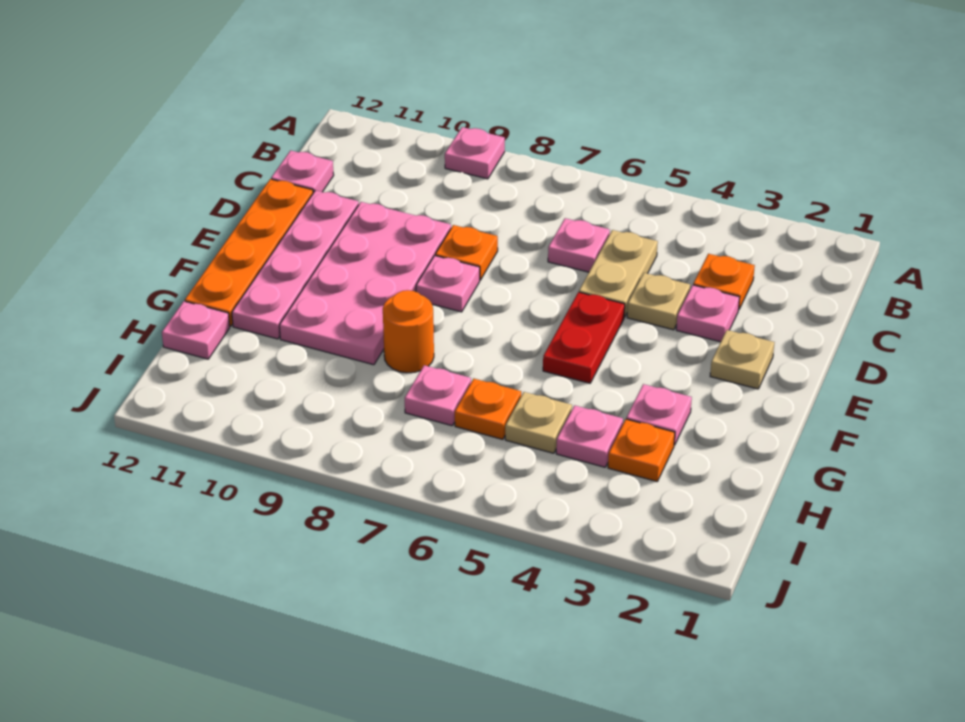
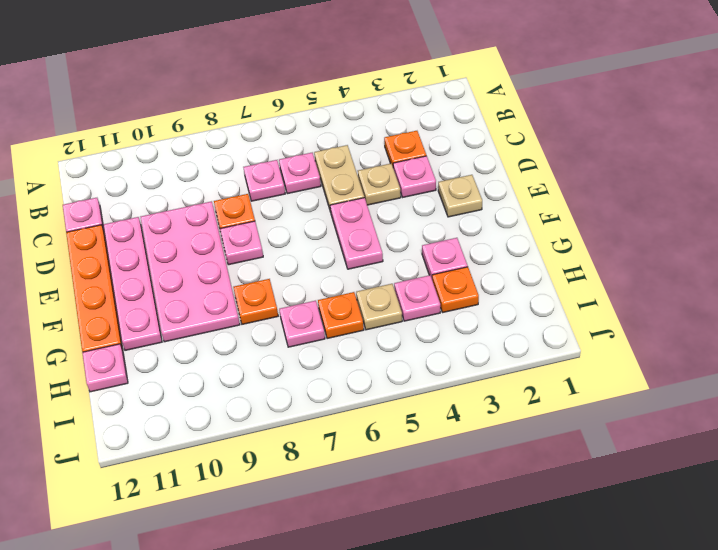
pink 1x1 plate [445,127,505,179] -> pink 1x1 plate moved to [243,160,285,201]
red 1x2 plate [543,292,625,383] -> pink 1x2 plate [330,198,383,269]
orange 1x1 round brick [383,290,434,373] -> orange 1x1 plate [233,279,278,324]

